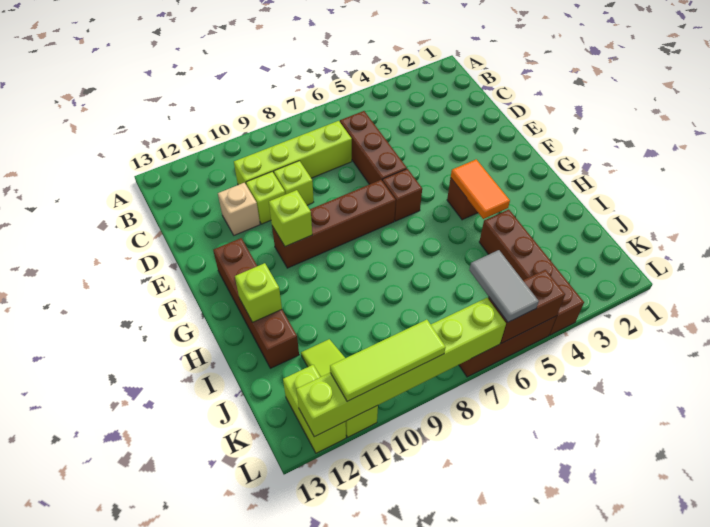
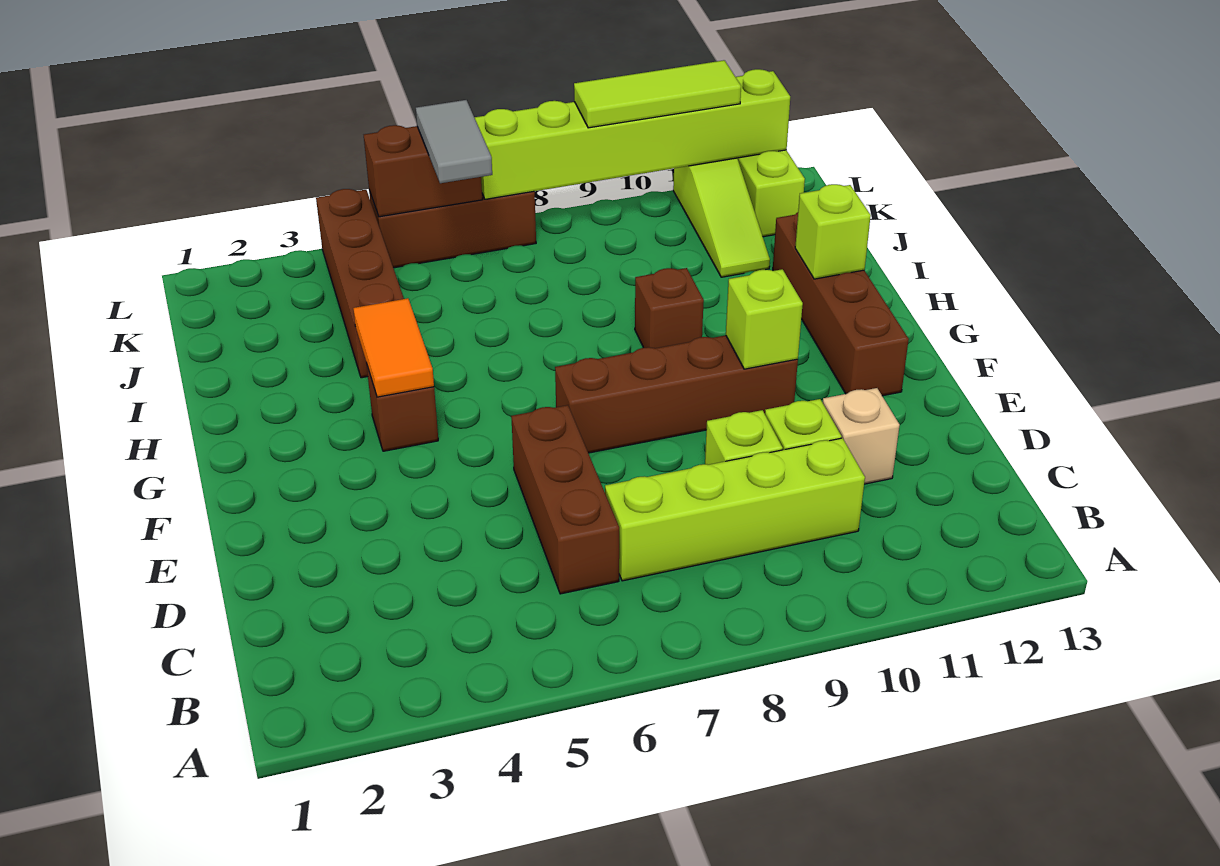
brown 1x1 brick [382,169,422,221] -> brown 1x1 brick moved to [635,268,704,348]

